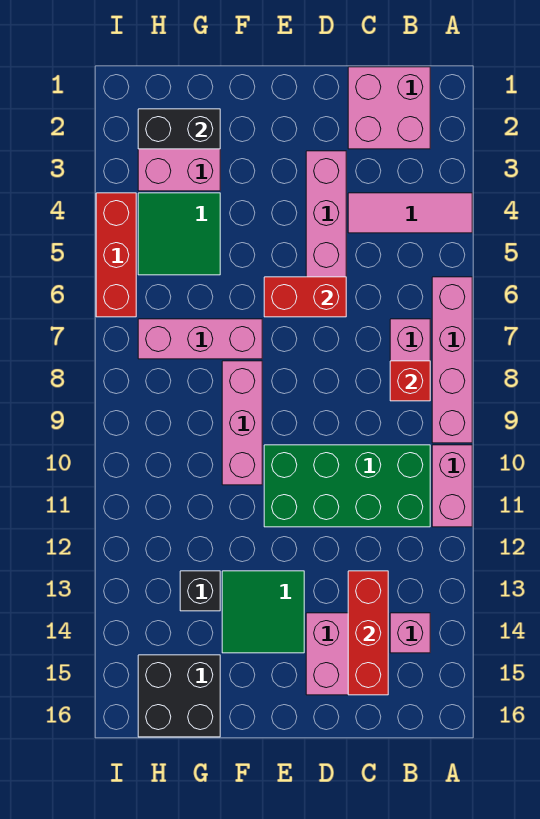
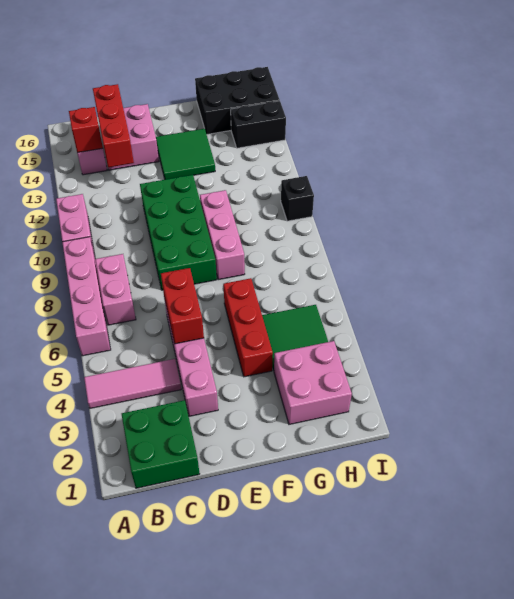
pink 2x2 brick [348,67,430,149] -> green 2x2 brick [122,400,200,488]
red 1x1 brick [390,361,430,401] -> red 1x1 brick moved to [69,107,103,153]
green 2x4 brick [264,445,430,527] -> green 2x4 brick turned to [140,175,217,290]
red 1x2 brick [264,277,346,317] -> red 1x2 brick turned to [161,268,204,344]
pink 1x3 brick [138,319,262,359] -> none
black 1x2 brick [138,109,220,149] -> black 1x2 brick moved to [231,101,286,148]
black 1x1 brick [180,571,220,611] -> black 1x1 brick moved to [281,176,314,221]
black 2x2 brick [138,655,220,737] -> black 2x3 brick [195,67,280,134]
red 1x3 brick [96,193,136,317] -> red 1x3 brick moved to [223,278,273,377]

